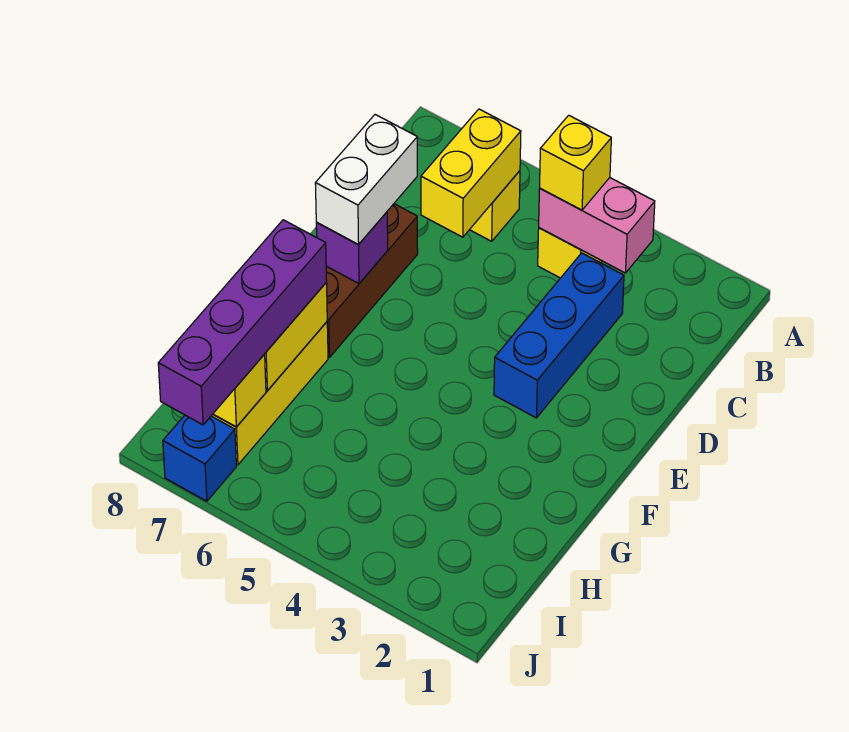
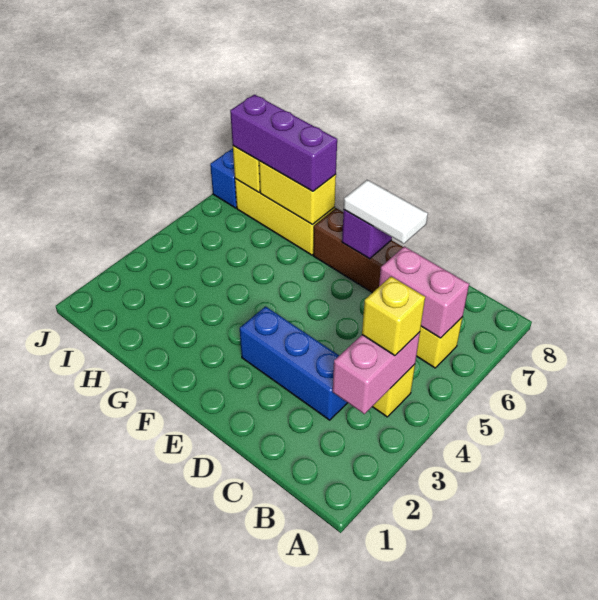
yellow 1x2 brick [421,109,521,237] -> pink 1x2 brick [379,246,469,338]
white 1x2 brick [315,115,417,244] -> white 1x2 tile [344,180,428,244]
purple 1x4 brick [158,220,327,425] -> purple 1x3 brick [230,95,337,191]

